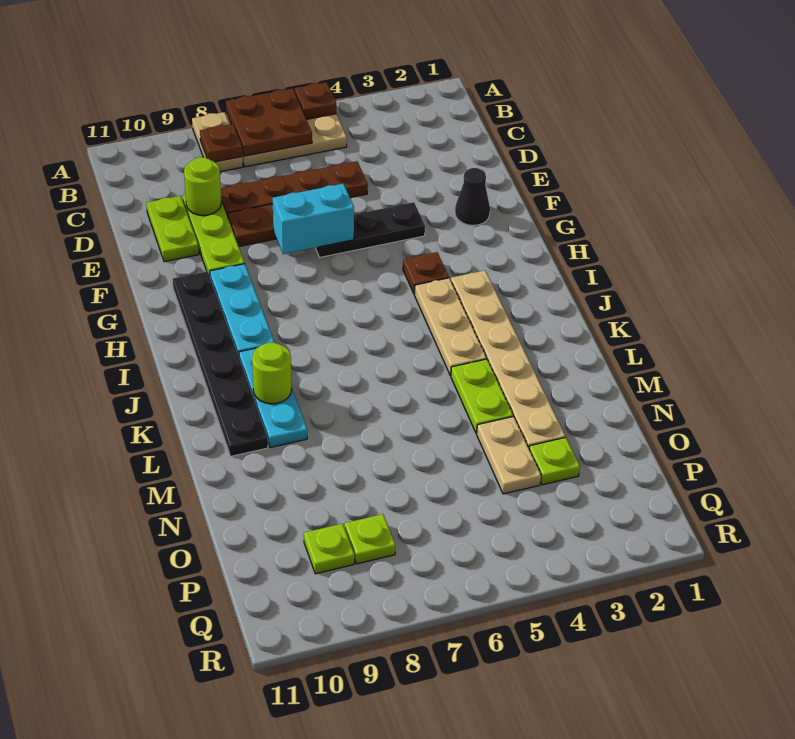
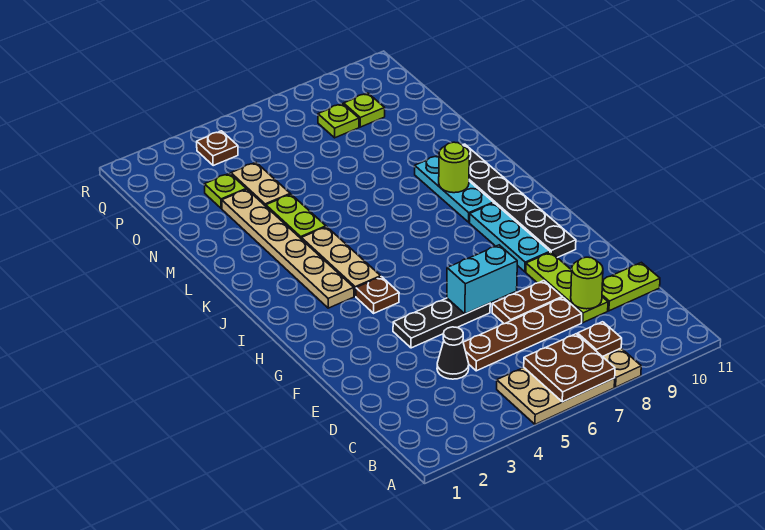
brown 1x1 plate [295,82,336,119] -> brown 1x1 plate moved to [197,131,238,166]
lime 1x2 plate [146,196,199,262] -> lime 1x2 plate turned to [602,262,660,311]
black 1x1 cone [455,168,490,225] -> black 1x1 cone moved to [437,327,469,379]

